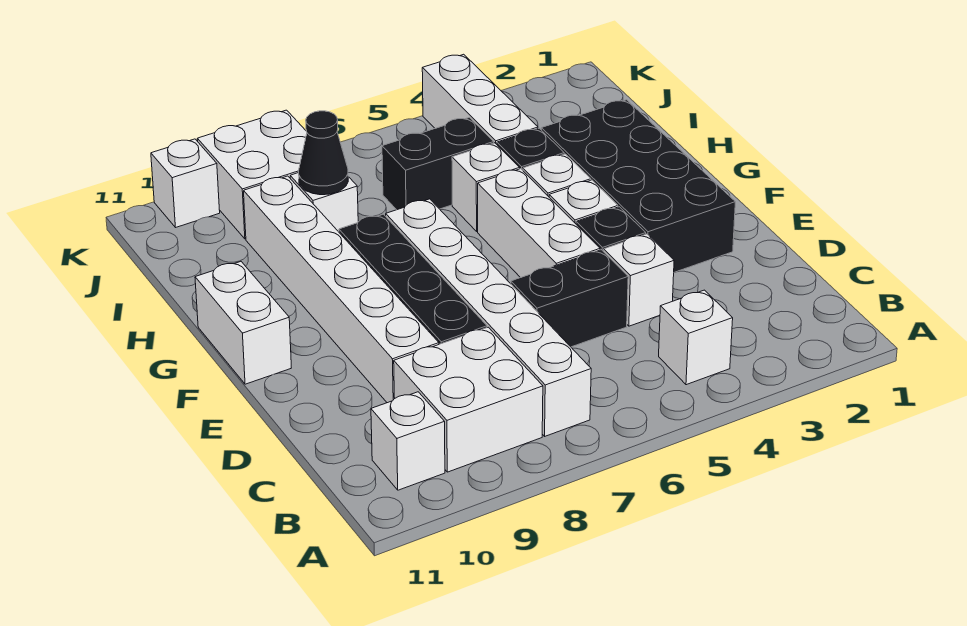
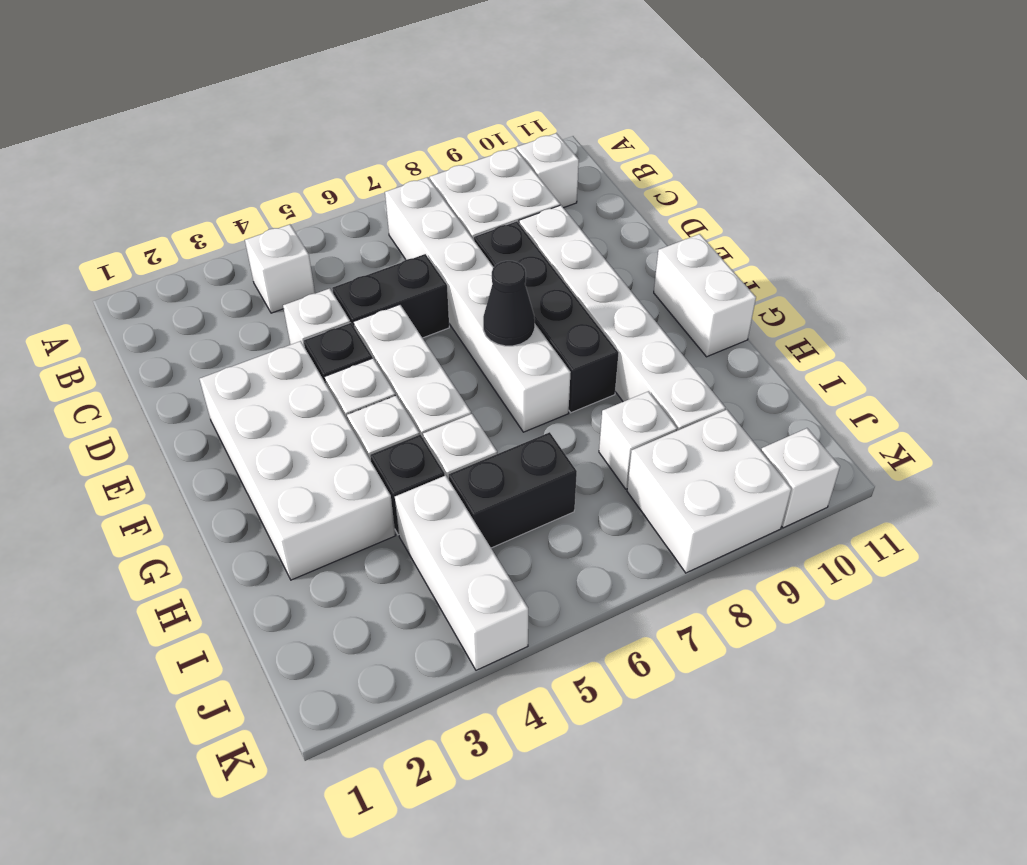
black 2x4 brick [541,100,735,272] -> white 2x4 brick [200,341,396,580]
black 1x1 cone [299,111,348,195] -> black 1x1 cone moved to [483,261,535,346]

